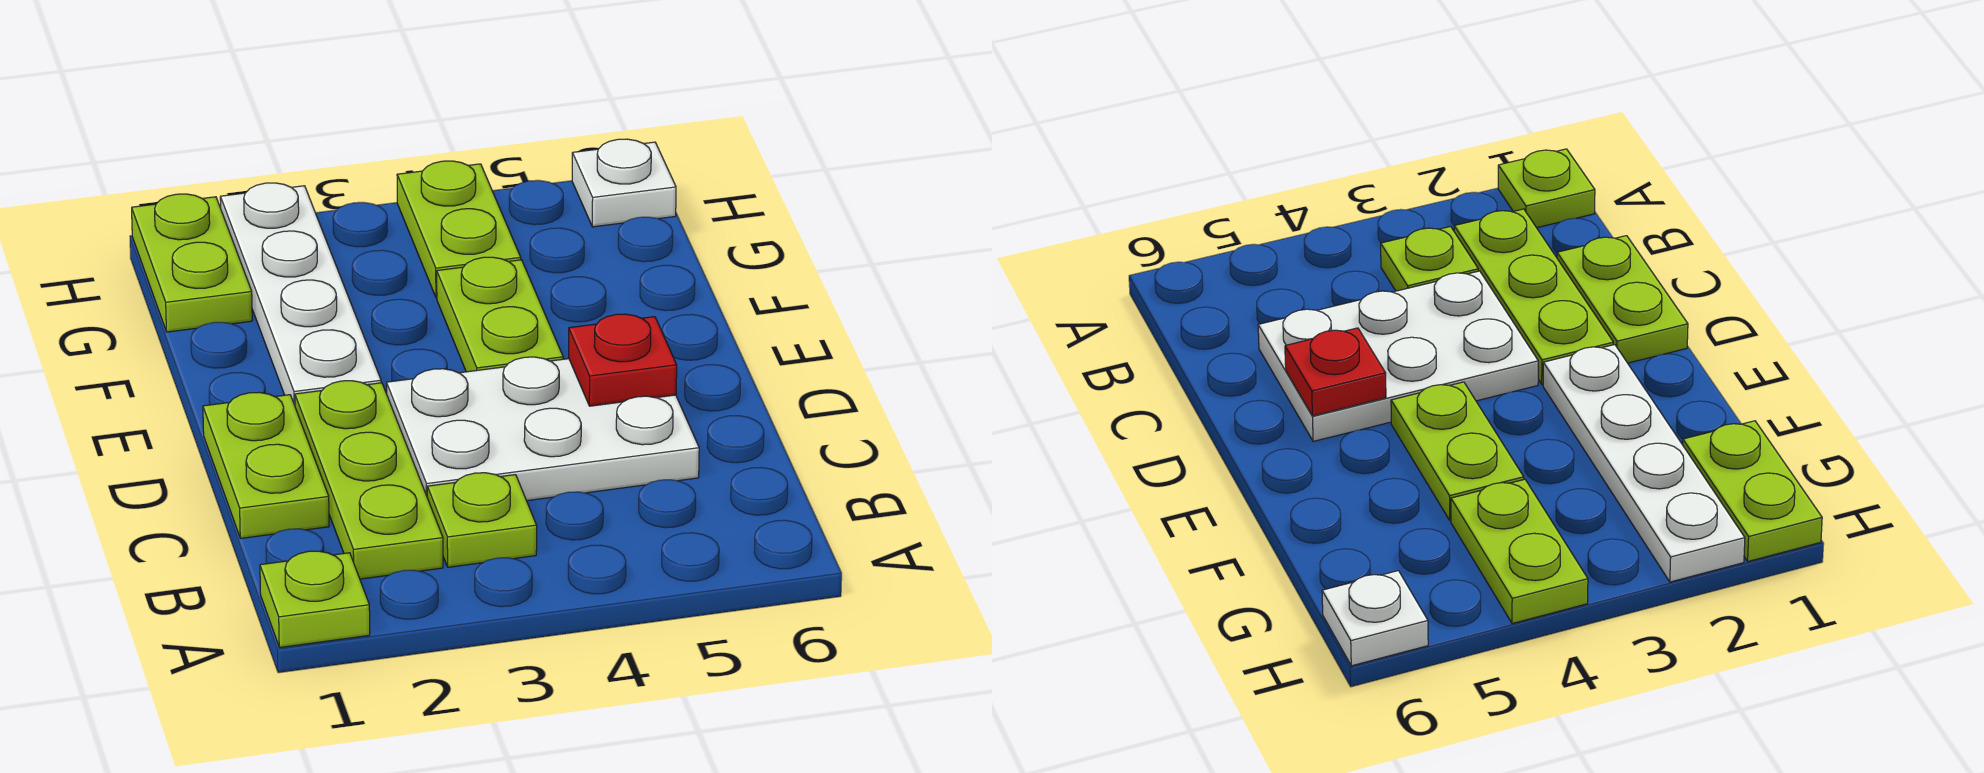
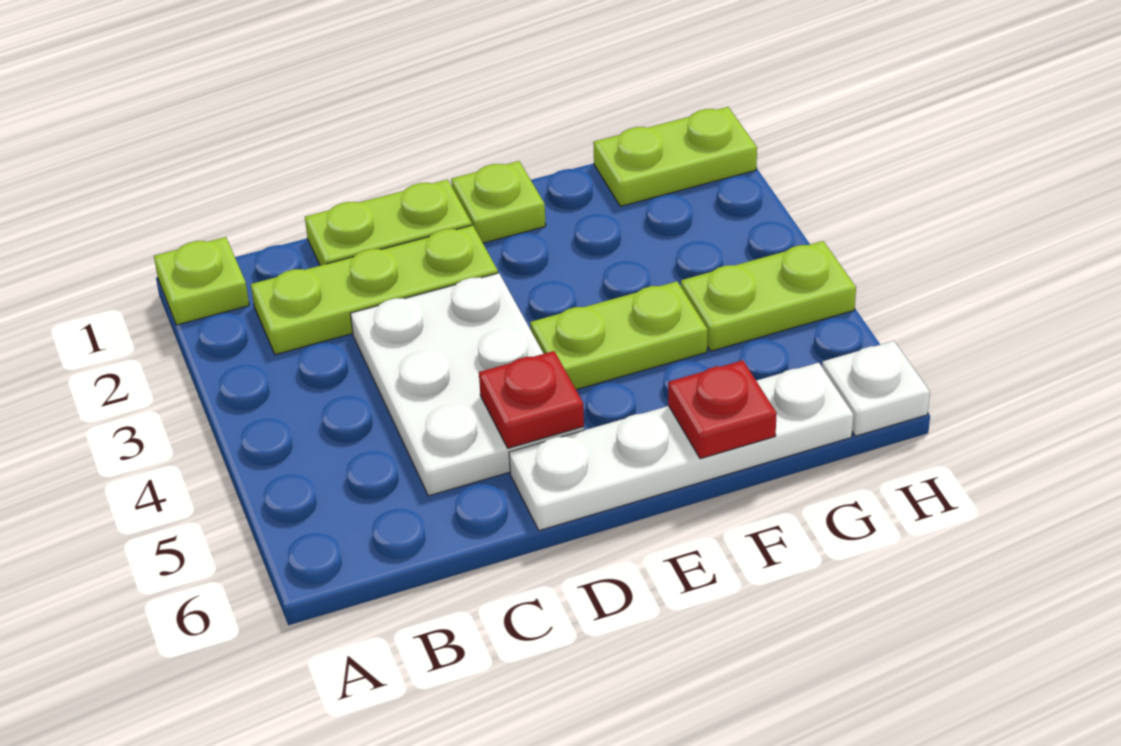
lime 1x1 plate [427,473,537,567] -> lime 1x1 plate moved to [451,161,546,243]
white 1x4 plate [220,183,381,405] -> white 1x4 plate moved to [509,363,853,531]
none -> red 1x1 plate [668,360,777,459]

